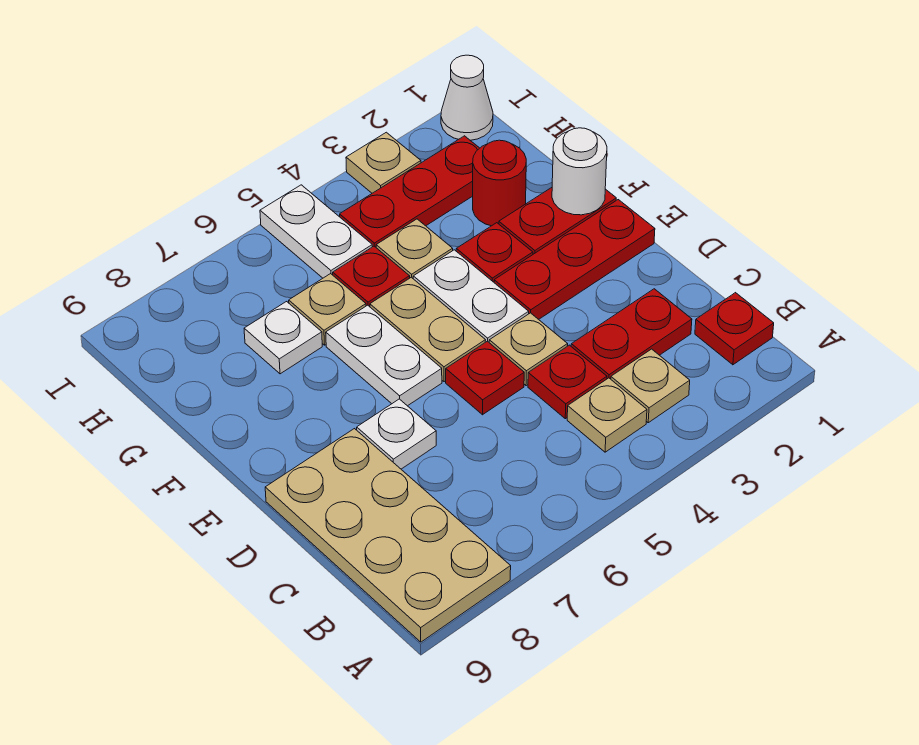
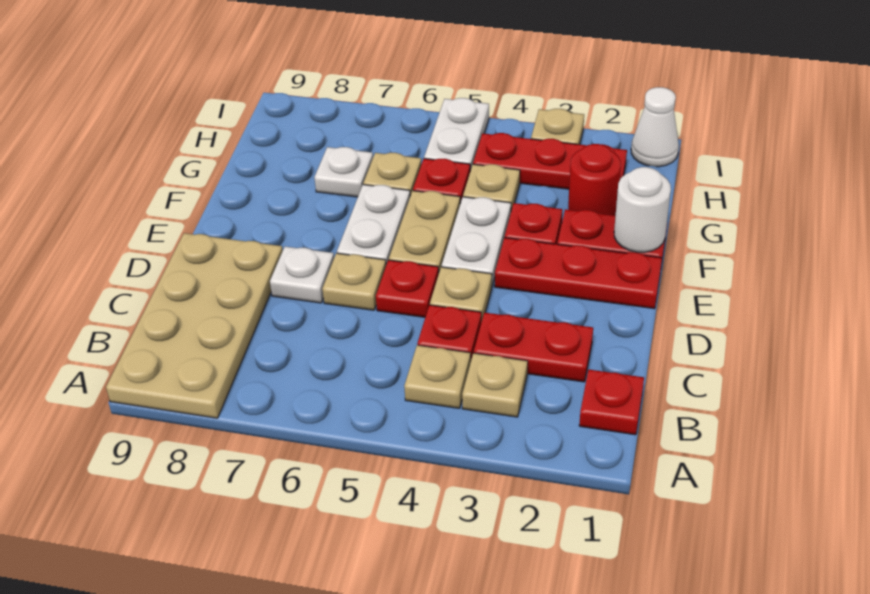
none -> tan 1x1 plate [322,253,386,310]

